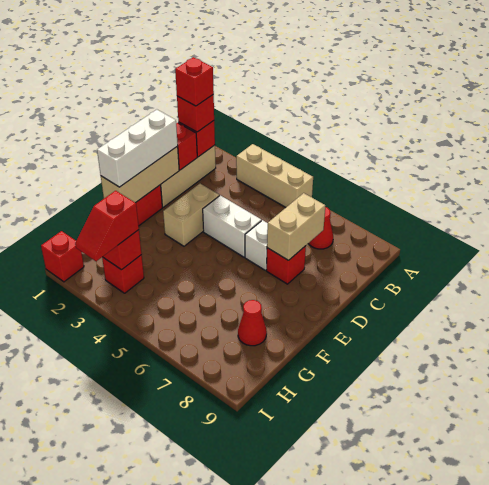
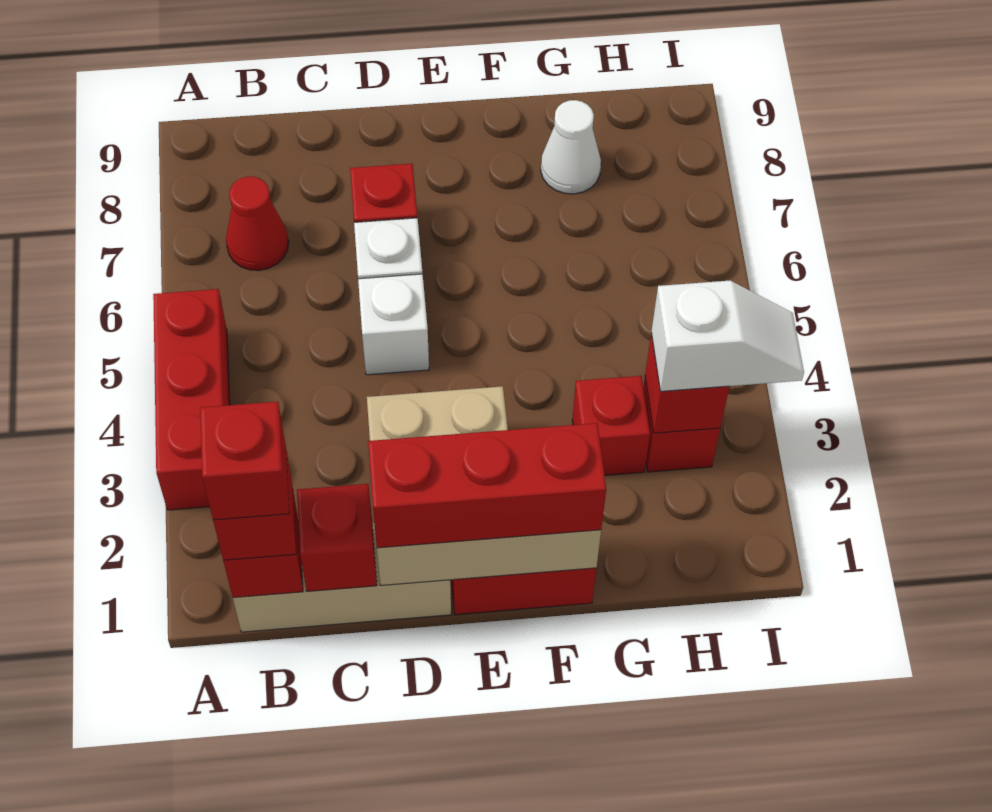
tan 1x3 brick [236,144,313,207] -> red 1x3 brick [153,289,230,510]
tan 1x2 brick [267,193,325,260] -> none
white 1x3 brick [97,110,178,187] -> red 1x3 brick [368,423,606,548]
white 1x2 brick [203,195,261,257] -> white 1x1 brick [358,274,429,375]
red 1x1 cone [238,300,267,346] -> white 1x1 cone [541,100,601,194]
red 1x2 slope [75,191,139,261] -> white 1x2 slope [651,281,804,391]
red 1x1 brick [41,231,84,282] -> red 1x1 brick moved to [572,376,650,475]

